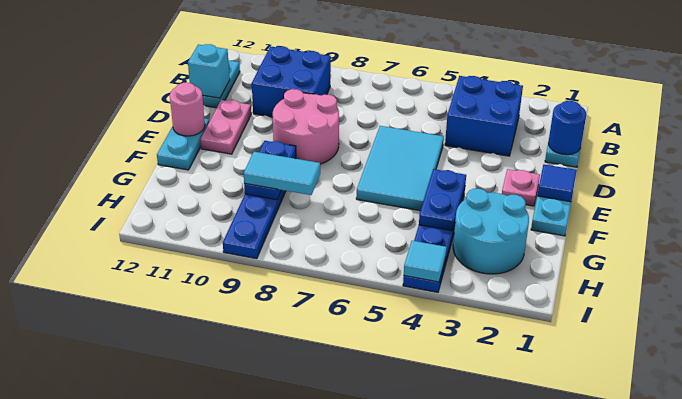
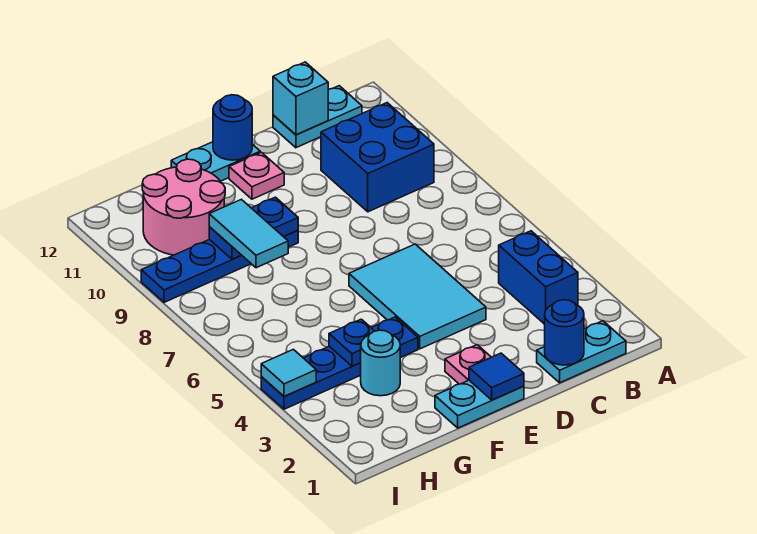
blue 2x2 brick [445,76,523,156] -> blue 1x2 brick [499,231,578,324]
cyan 2x3 tile [356,126,444,211] -> cyan 2x3 tile turned to [349,244,486,349]
pink 2x2 round brick [273,89,339,164] -> pink 2x2 round brick moved to [142,159,225,255]
pink 1x2 plate [200,100,251,154] -> pink 1x1 plate [229,152,284,199]
pink 1x1 round brick [170,83,205,136] -> blue 1x1 round brick [213,95,252,160]
blue 1x2 plate [419,169,466,231] -> blue 1x1 plate [329,319,374,366]
cyan 2x2 round brick [453,189,529,274] -> cyan 1x1 round brick [361,330,400,396]

